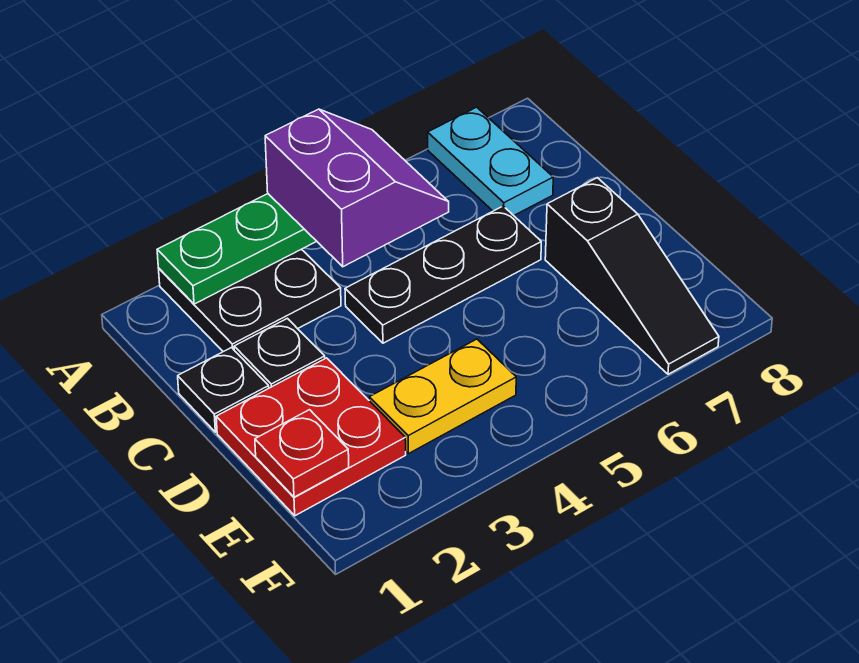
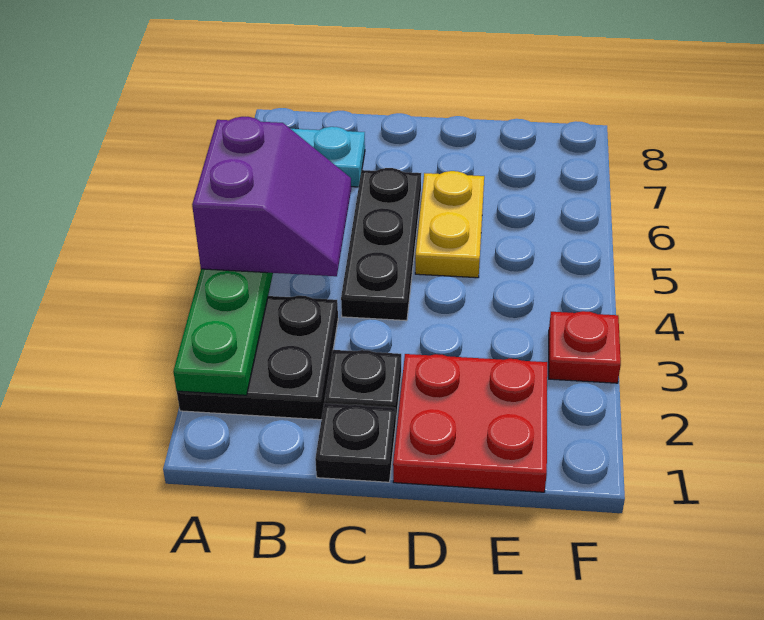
purple 2x2 slope [265,109,449,267] -> purple 2x2 slope turned to [192,117,351,276]
black 1x3 slope [545,178,719,374] -> none
red 1x1 plate [255,410,349,497] -> red 1x1 plate moved to [549,311,621,383]
yellow 1x2 plate [369,339,516,454] -> yellow 1x2 plate moved to [415,171,484,278]

